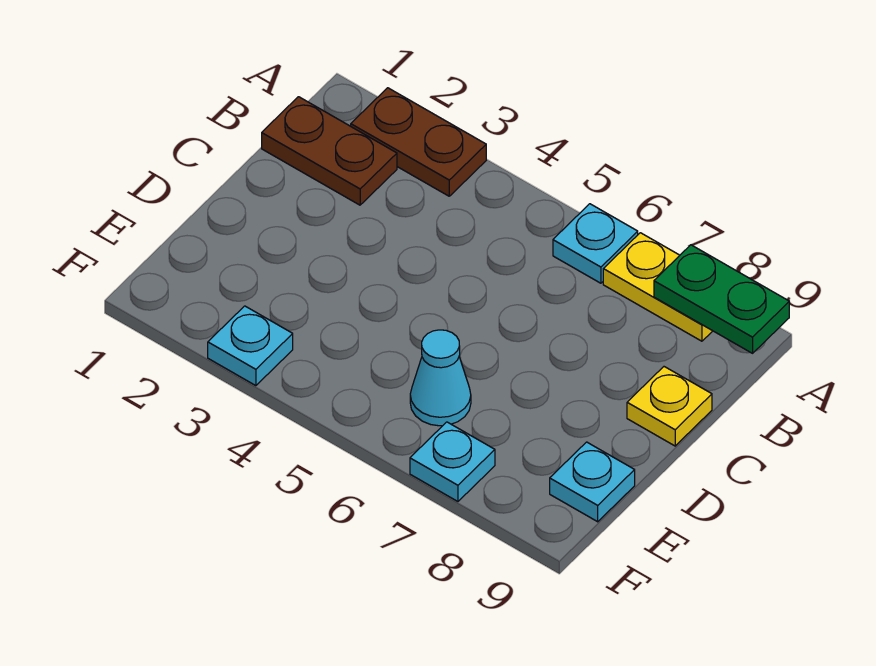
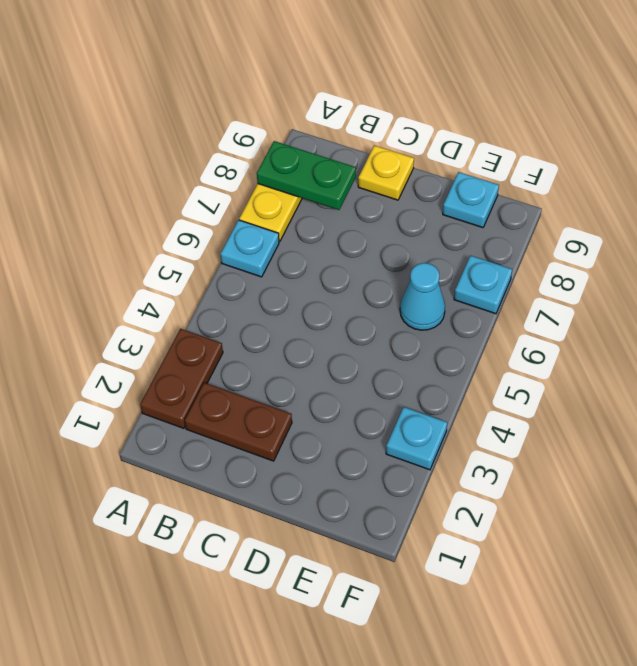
green 1x2 plate [654,245,789,353] -> green 1x2 plate turned to [257,141,356,210]
brown 1x2 plate [262,97,397,205] -> brown 1x2 plate turned to [185,383,292,461]

